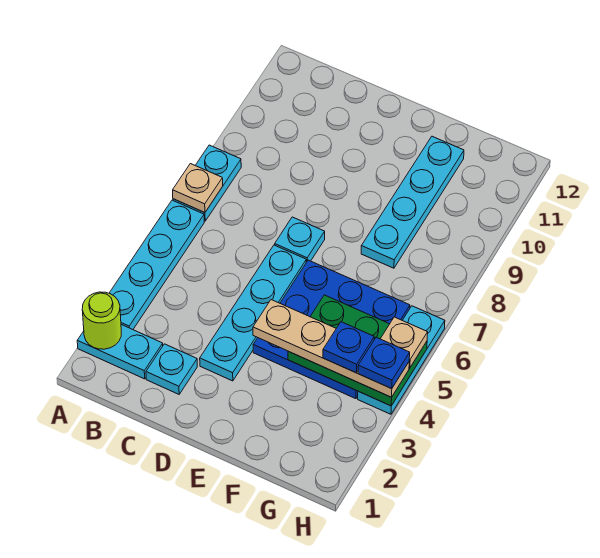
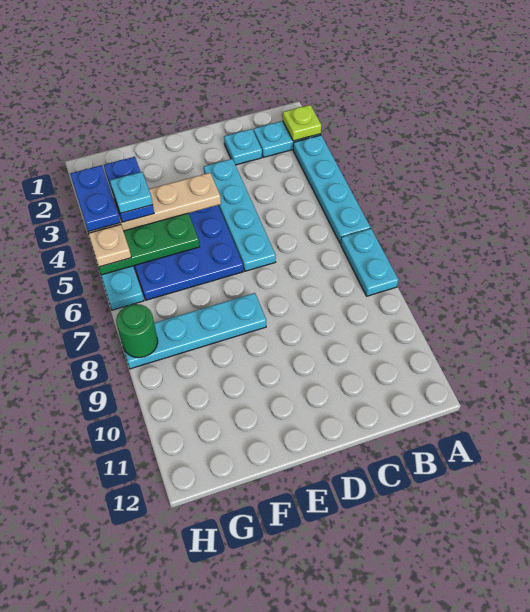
lime 1x1 round brick [82,292,121,349] -> lime 1x1 plate [283,105,321,141]
tan 1x1 plate [173,164,223,213] -> none
cyan 1x1 plate [275,217,325,262] -> cyan 1x1 plate moved to [110,172,153,214]
cyan 1x4 plate [361,136,464,268] -> cyan 1x4 plate turned to [123,293,266,369]
blue 1x1 plate [323,322,374,373] -> blue 1x2 plate [104,157,154,222]
blue 1x1 plate [358,337,410,389] -> blue 1x2 plate [70,165,120,232]
none -> green 1x1 round brick [116,304,158,358]

